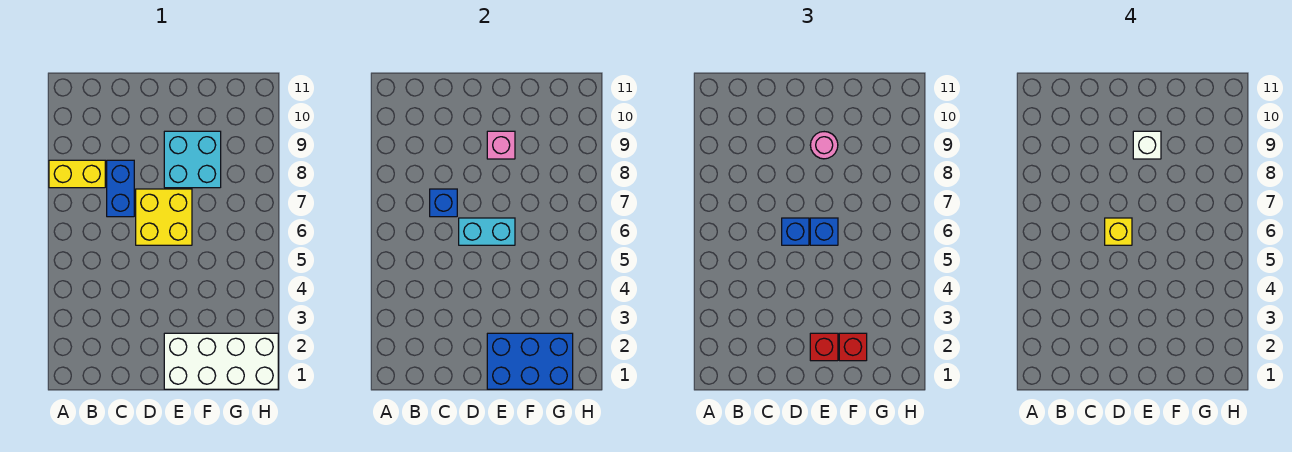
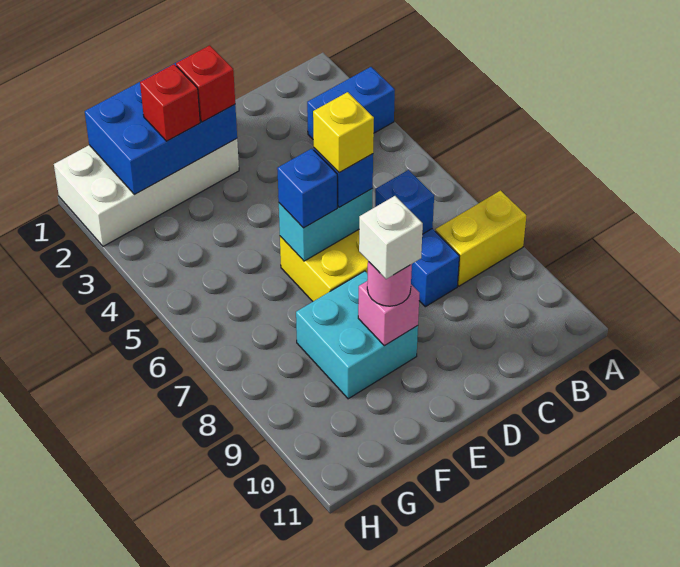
none -> blue 1x2 brick [307,67,395,139]

